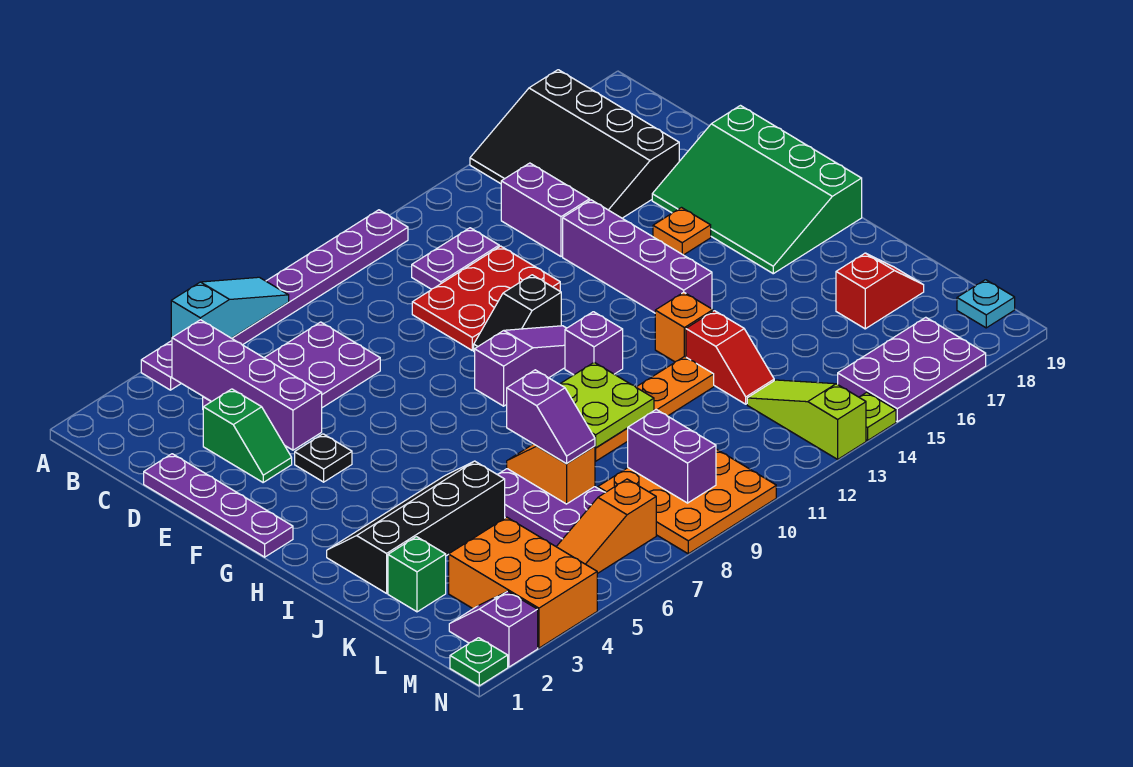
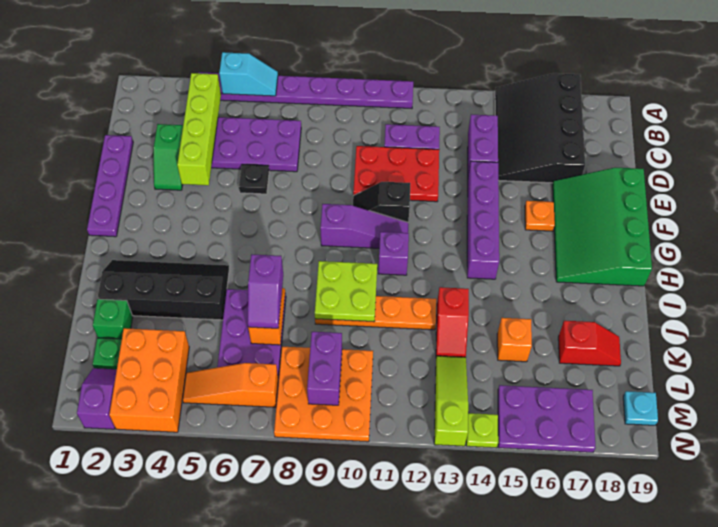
cyan 1x3 slope [171,277,289,341] -> cyan 1x2 slope [219,52,278,96]
purple 1x4 brick [172,320,322,450] -> lime 1x4 brick [177,73,221,185]
black 1x1 plate [295,434,352,482] -> black 1x1 plate moved to [239,164,269,194]
orange 1x1 brick [655,292,713,362] -> orange 1x1 brick moved to [497,318,532,362]
green 1x1 plate [450,638,508,686] -> green 1x1 plate moved to [92,338,122,369]

